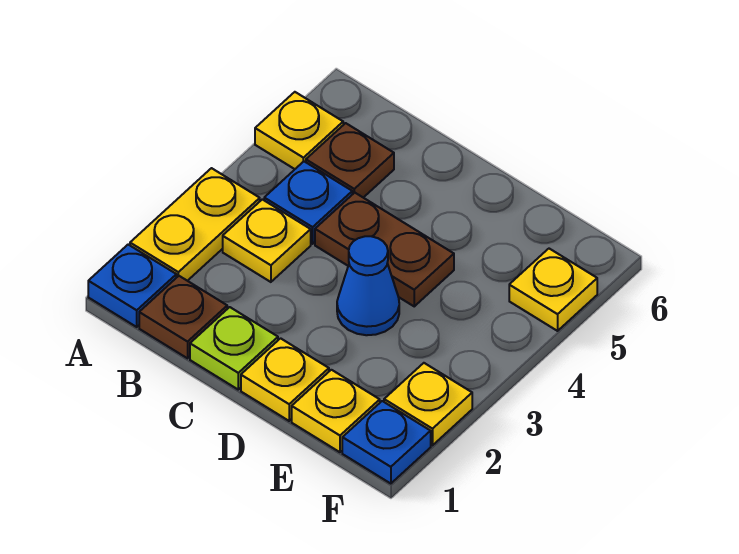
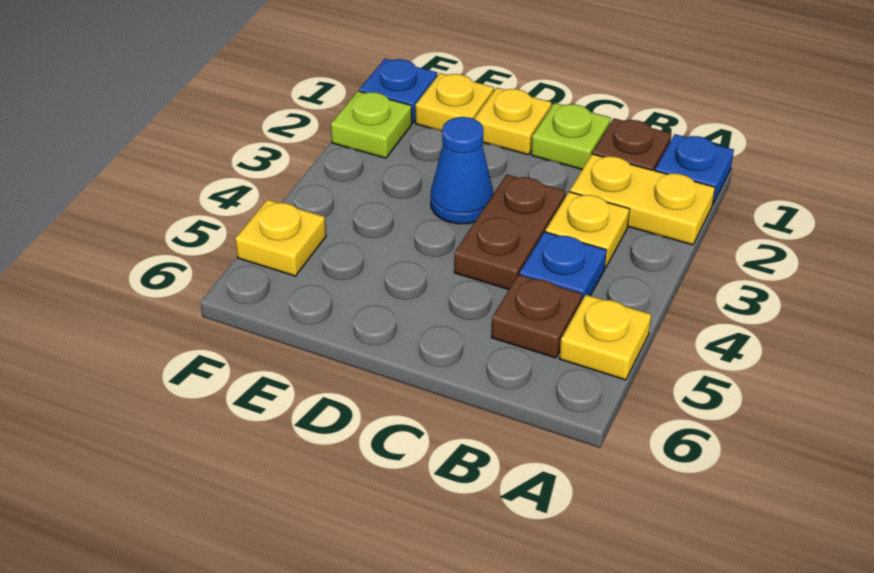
yellow 1x2 plate [130,168,260,281] -> yellow 1x2 plate turned to [570,154,715,245]
brown 1x2 plate [315,193,454,306] -> brown 1x2 plate turned to [454,175,566,289]
yellow 1x1 plate [384,363,472,445] -> lime 1x1 plate [331,91,412,158]

